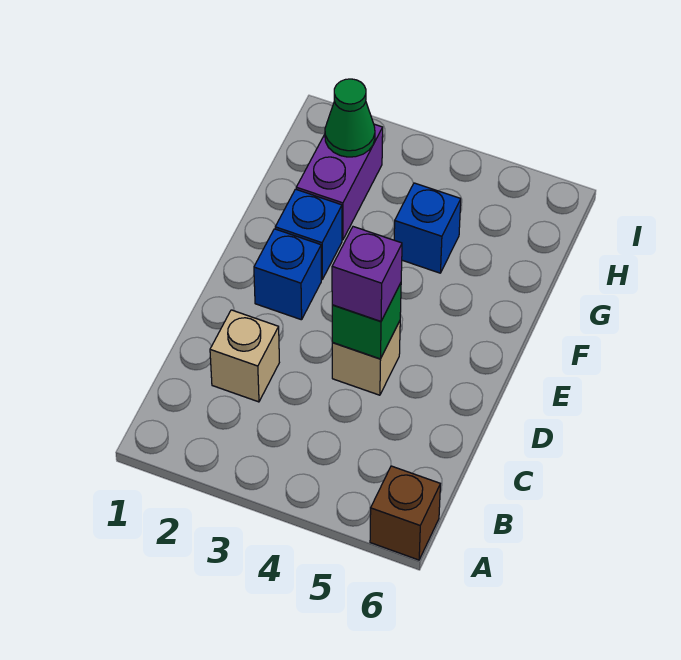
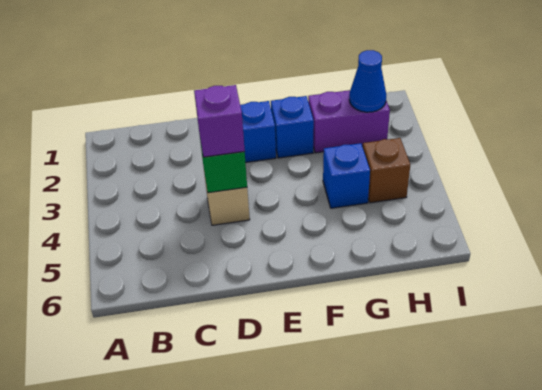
brown 1x1 brick [370,466,440,560] -> brown 1x1 brick moved to [363,138,410,203]
tan 1x1 brick [210,310,279,402] -> none
green 1x1 cone [325,79,375,157] -> blue 1x1 cone [349,50,386,112]

